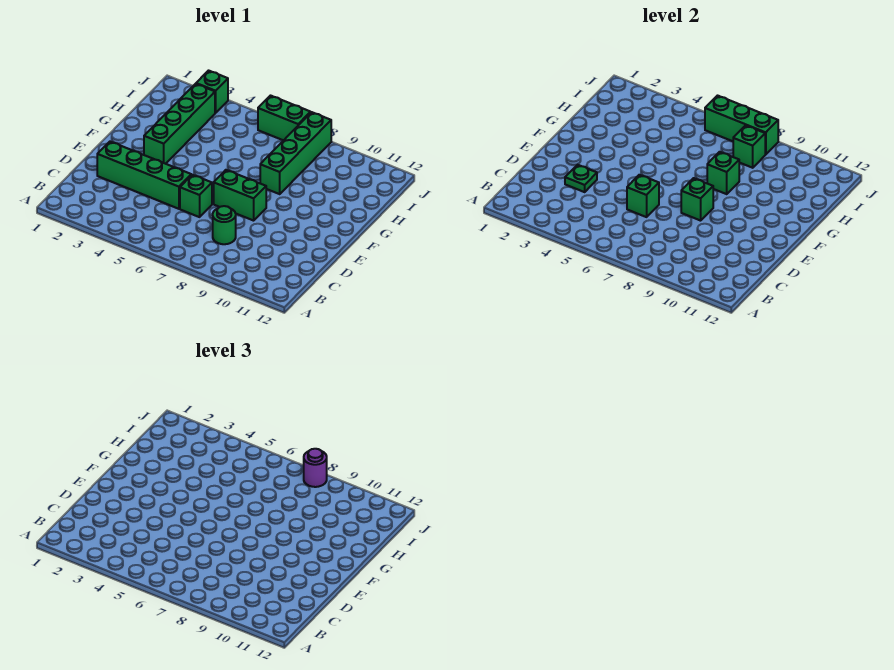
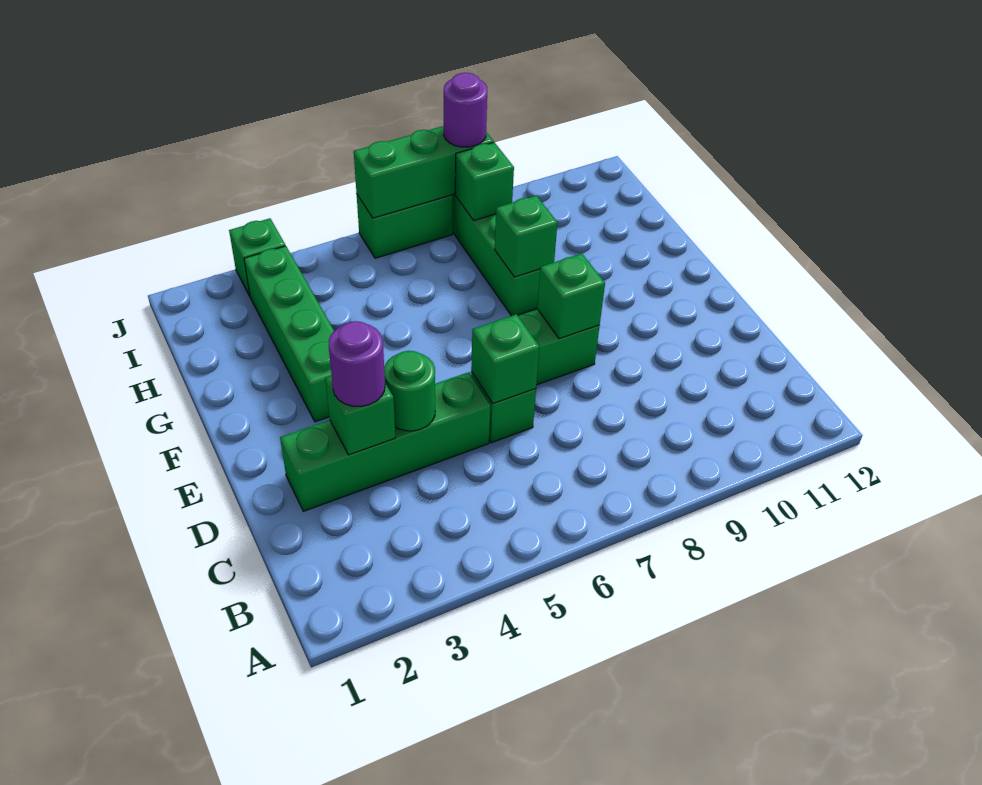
green 1x1 round brick [213,206,236,244] -> green 1x1 round brick moved to [384,351,435,431]
green 1x1 plate [565,165,597,192] -> green 1x1 brick [325,376,395,455]
none -> purple 1x1 round brick [328,321,385,406]

